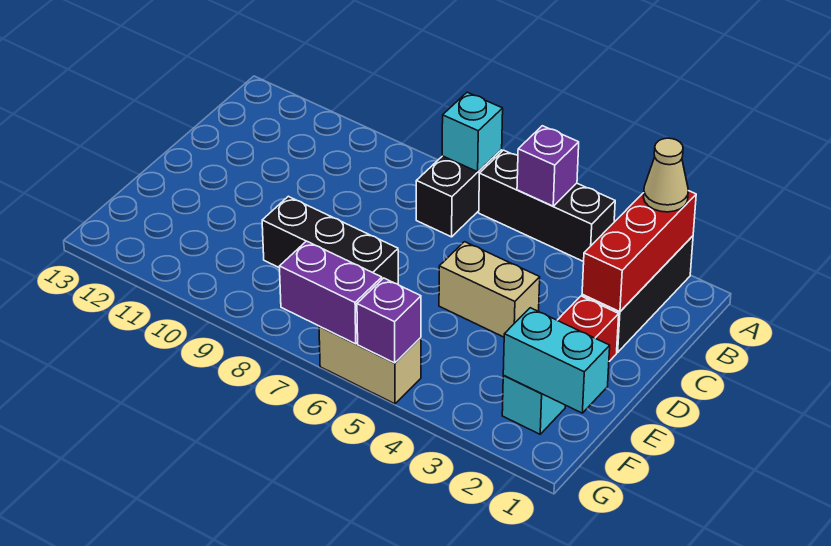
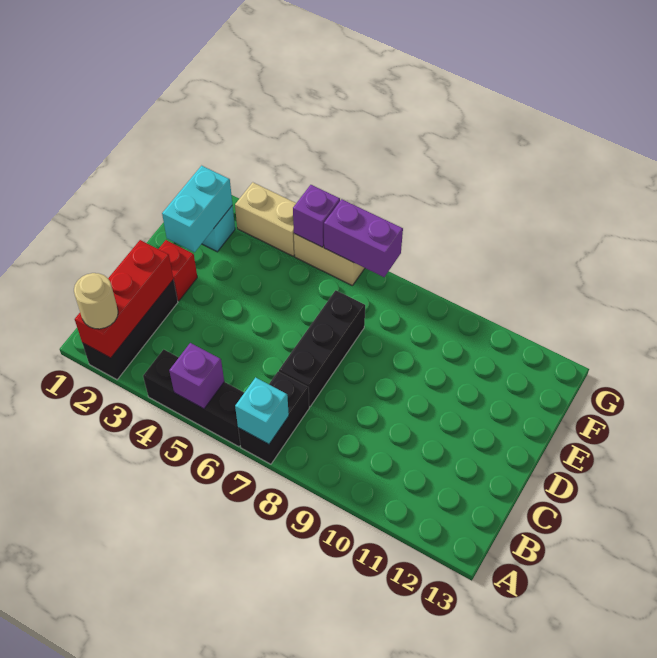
tan 1x1 cone [643,138,688,212] -> tan 1x1 round brick [74,273,118,329]
tan 1x2 brick [439,242,540,337] -> tan 1x2 brick moved to [235,182,296,256]
black 1x3 brick [262,196,398,284] -> black 1x3 brick turned to [279,290,365,407]
cyan 1x2 brick [503,308,610,413] -> cyan 1x2 brick turned to [162,166,232,252]

